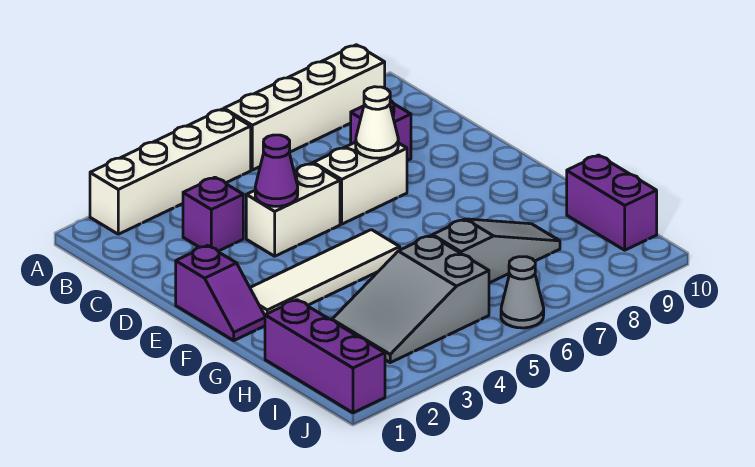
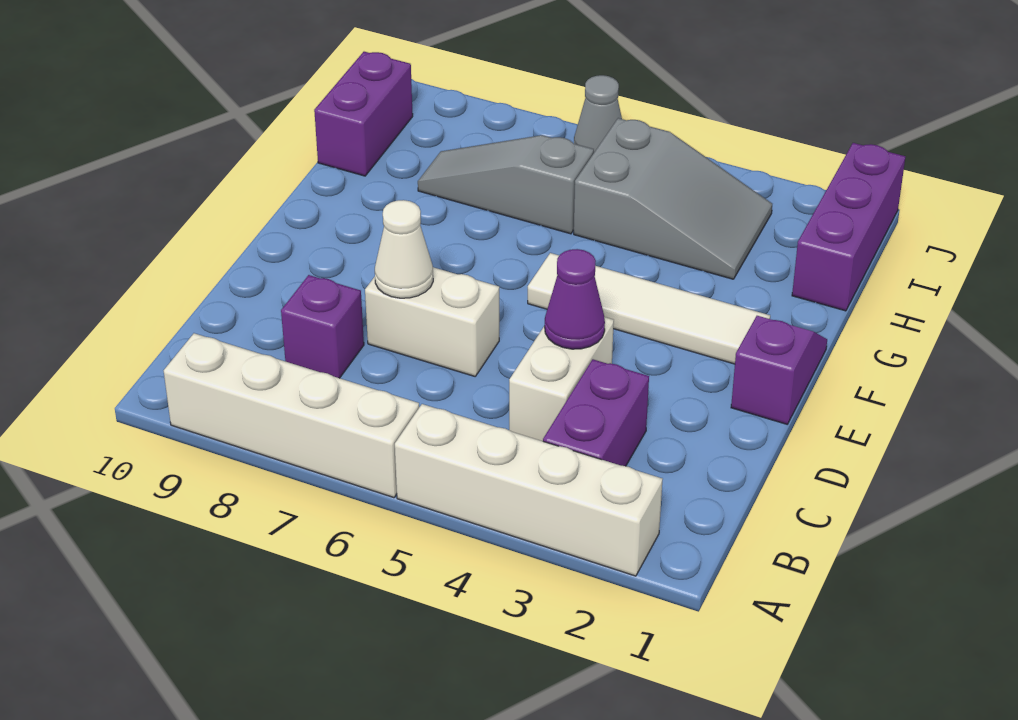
purple 1x1 brick [183,177,243,251] -> purple 1x2 brick [543,359,649,466]
white 1x2 brick [246,163,340,256] -> white 1x2 brick turned to [509,317,614,441]

